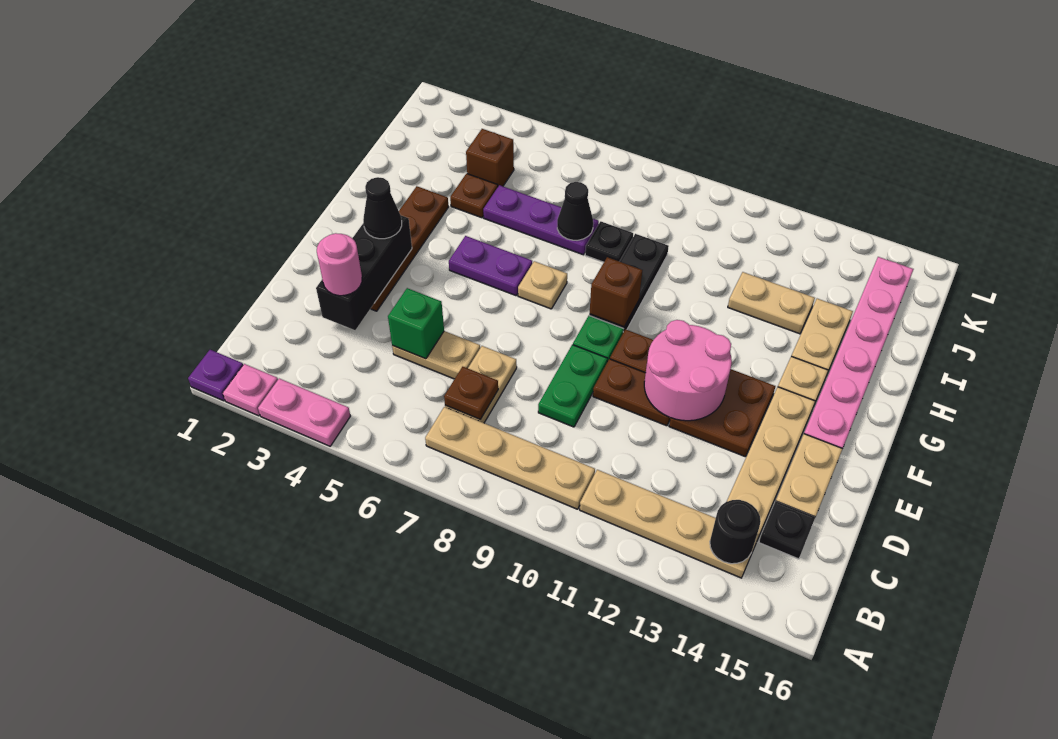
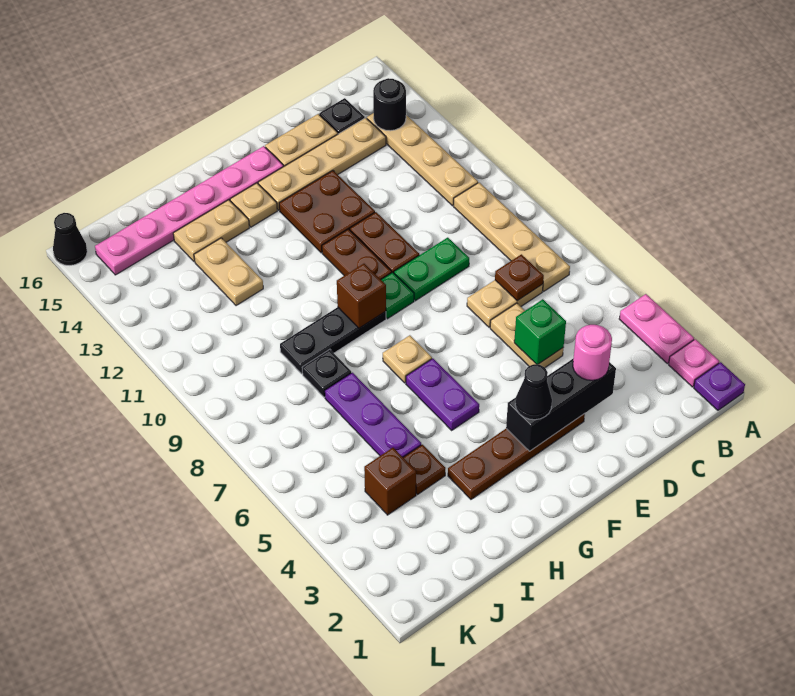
pink 2x2 round brick [644,320,732,421] -> none
black 1x1 cone [557,182,593,240] -> black 1x1 cone moved to [53,213,87,265]

